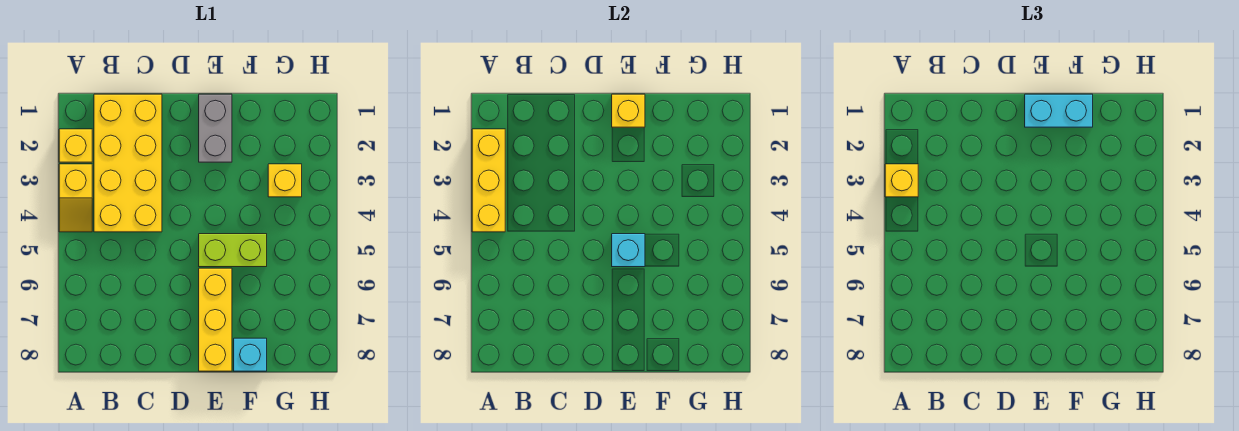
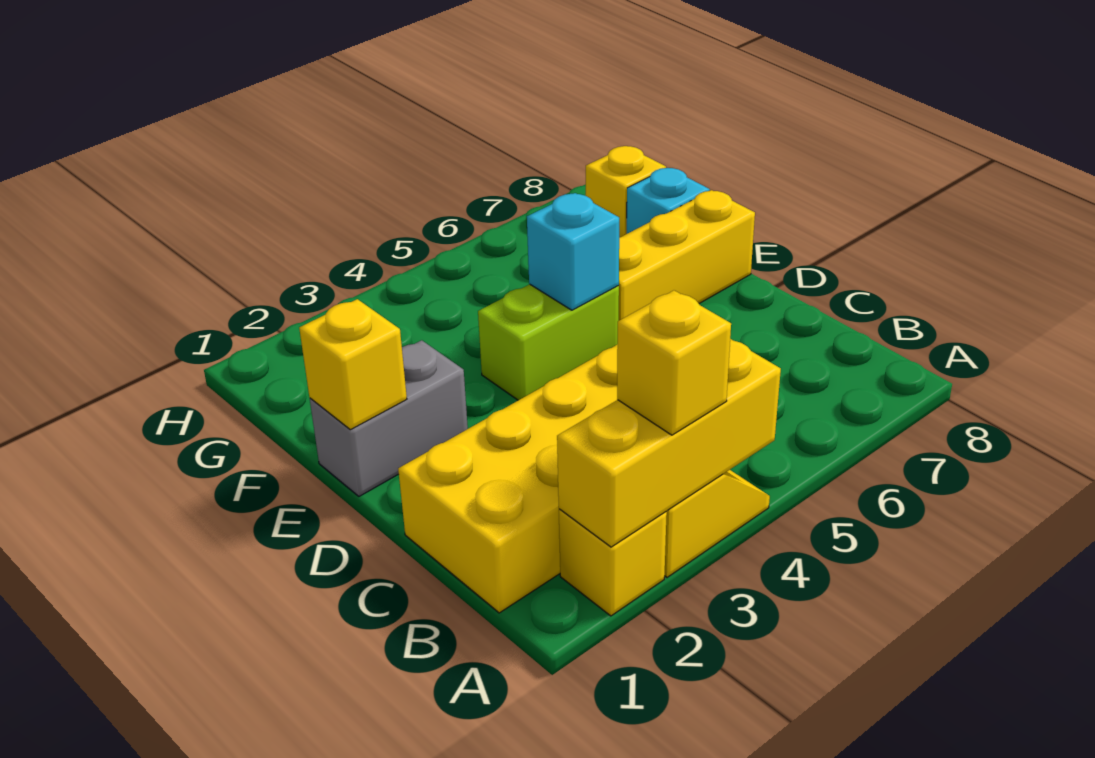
cyan 1x2 brick [1025,94,1093,127] -> none
lime 1x2 brick [199,234,267,267] -> lime 1x2 brick turned to [478,284,619,400]
yellow 1x1 brick [268,164,302,197] -> yellow 1x1 brick moved to [586,146,666,238]

